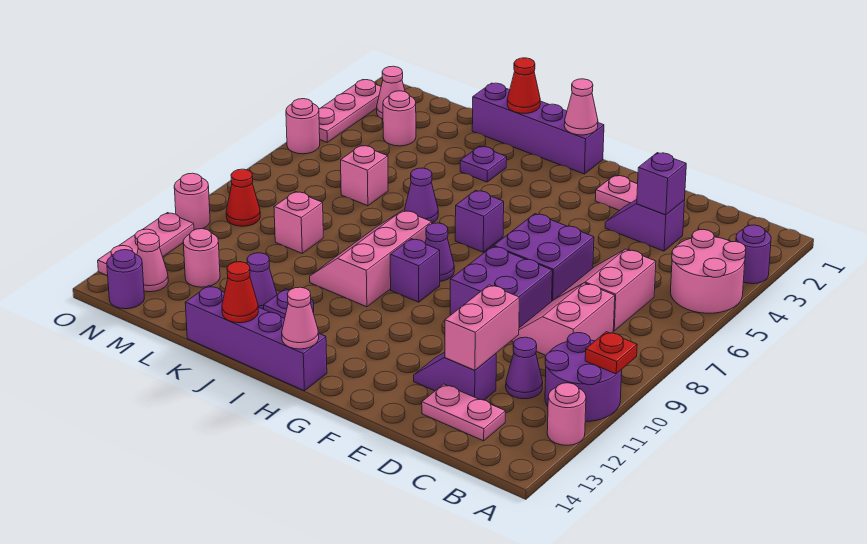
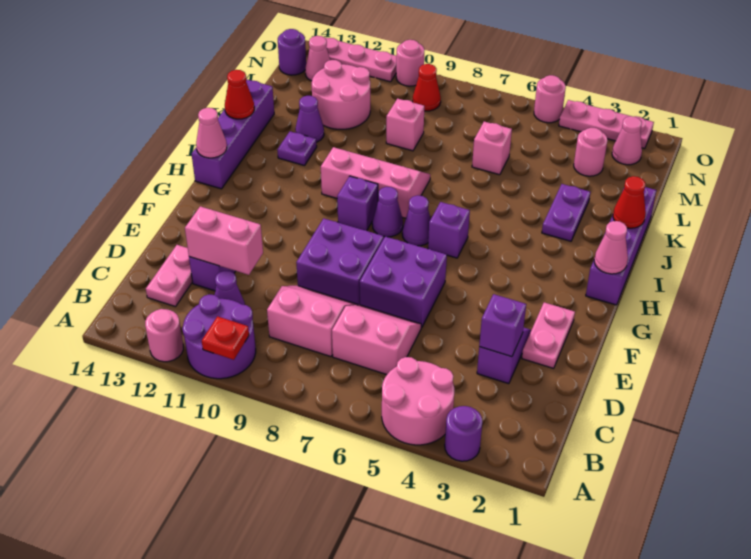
purple 1x1 plate [460,146,507,182] -> purple 1x2 plate [542,184,590,241]
purple 1x1 cone [404,168,438,223] -> purple 1x1 cone moved to [402,195,431,246]
pink 1x1 round brick [183,229,220,287] -> pink 2x2 round brick [312,60,370,129]

